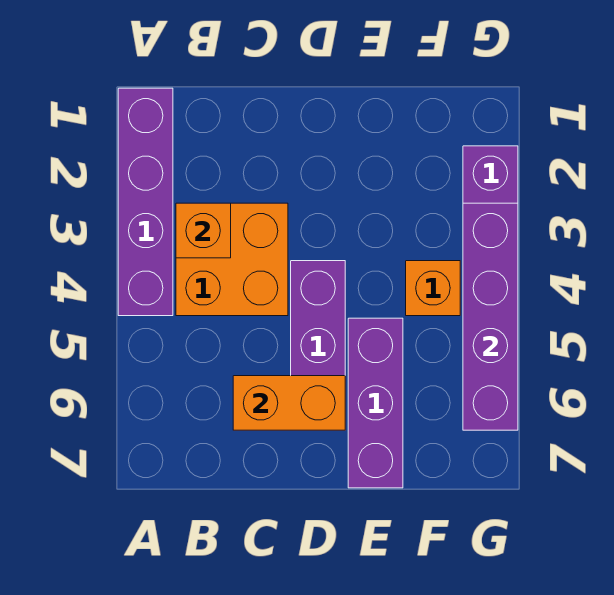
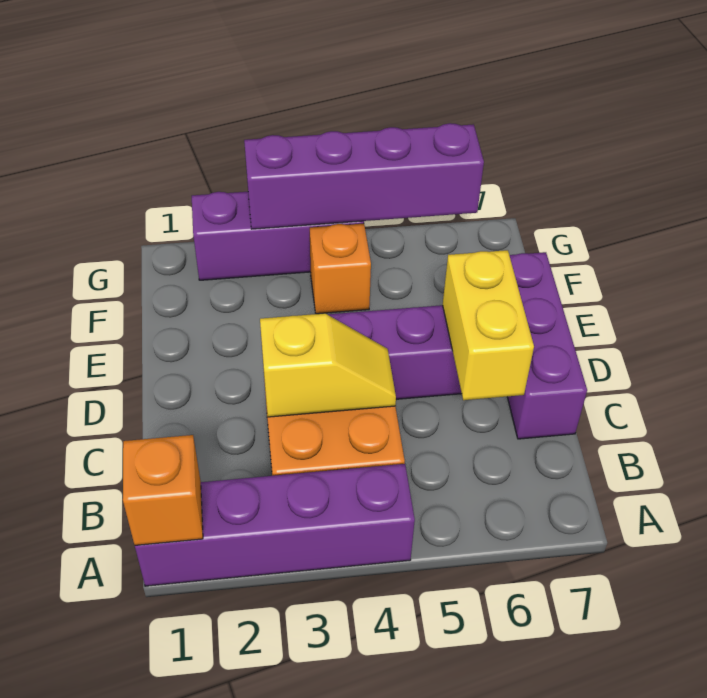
orange 1x1 brick [176,203,231,258] -> orange 1x1 brick moved to [123,435,203,545]
none -> yellow 1x2 slope [260,313,396,417]
orange 1x2 brick [233,376,345,430] -> yellow 1x2 brick [443,250,534,400]
purple 1x3 brick [348,318,403,488] -> purple 1x3 brick turned to [507,252,587,439]

